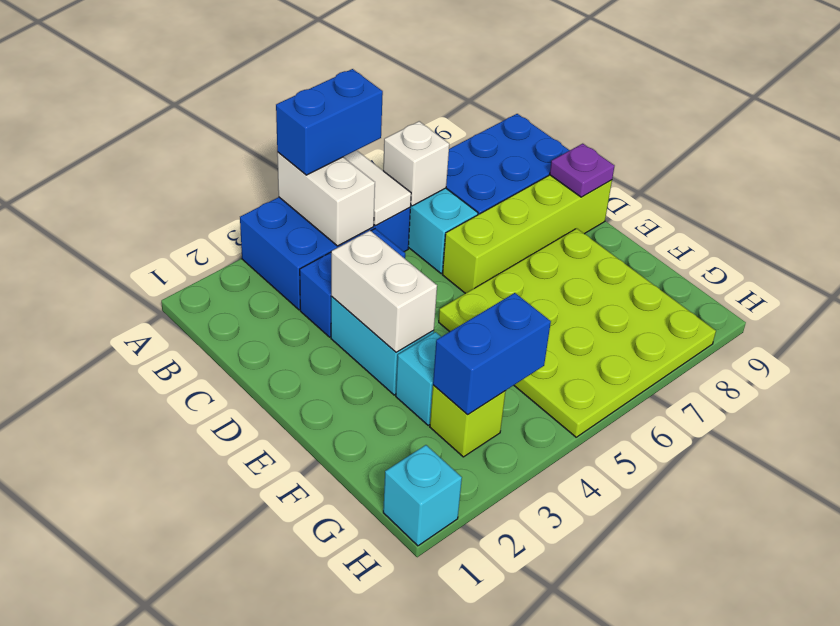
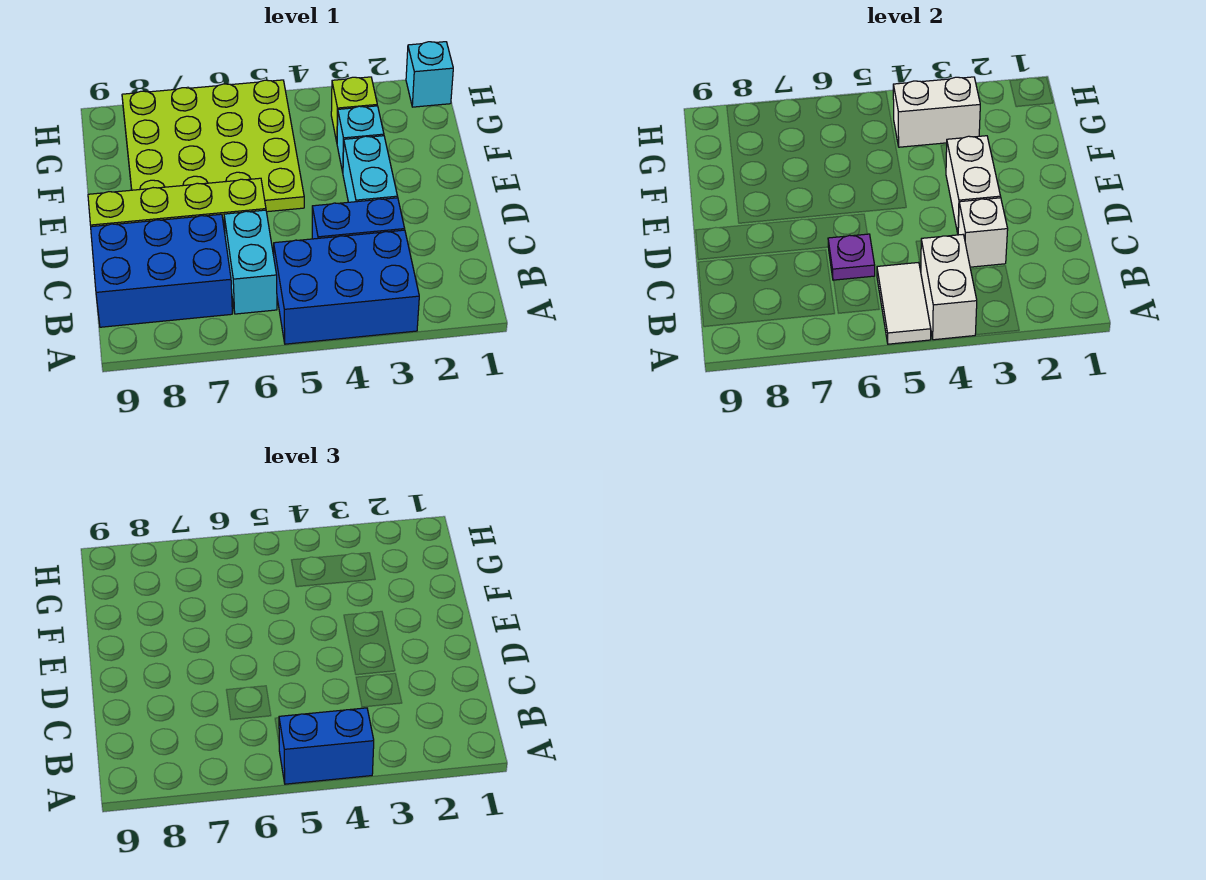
white 1x1 brick [383,121,449,206] -> white 1x1 brick moved to [958,198,1008,267]
purple 1x1 plate [550,144,614,197] -> purple 1x1 plate moved to [828,234,875,280]
blue 1x2 brick [433,293,551,414] -> white 1x2 brick [893,77,980,147]

